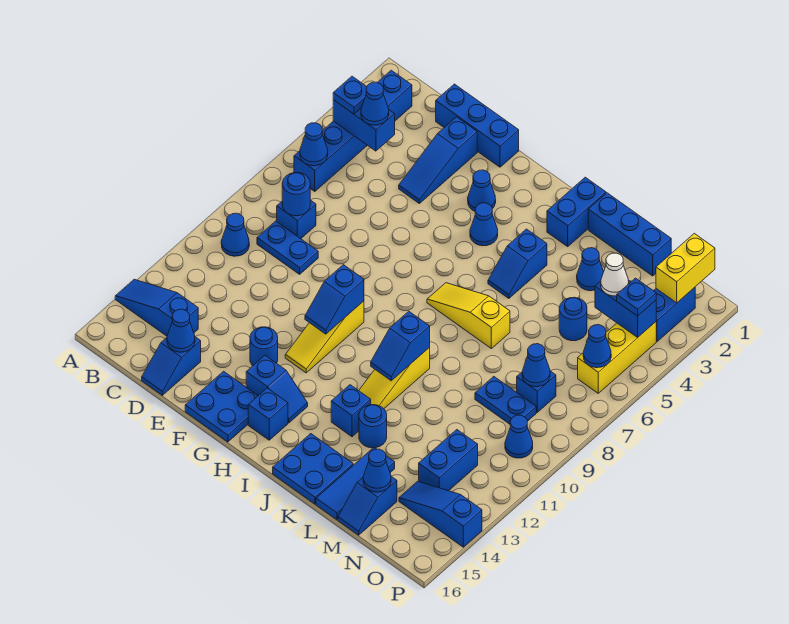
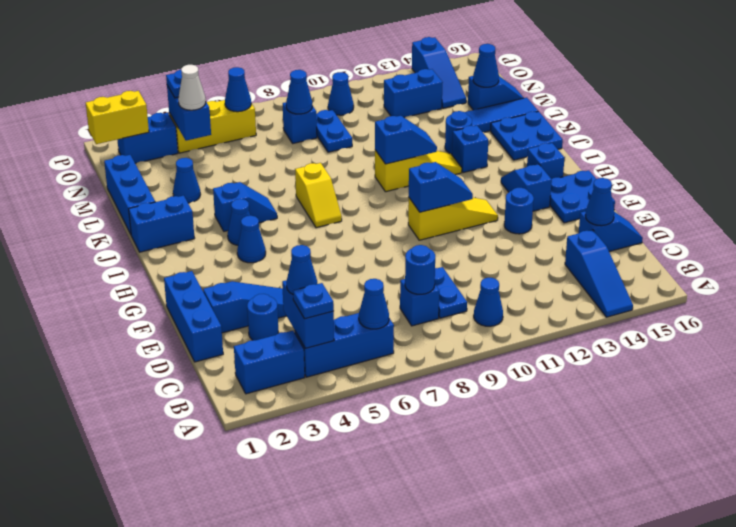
blue 1x1 cone [468,170,496,211] -> blue 1x1 cone moved to [228,199,250,245]
yellow 1x3 slope [427,283,510,349] -> yellow 1x2 slope [295,163,342,228]
blue 1x1 round brick [559,297,587,341] -> blue 1x1 round brick moved to [247,294,278,340]

